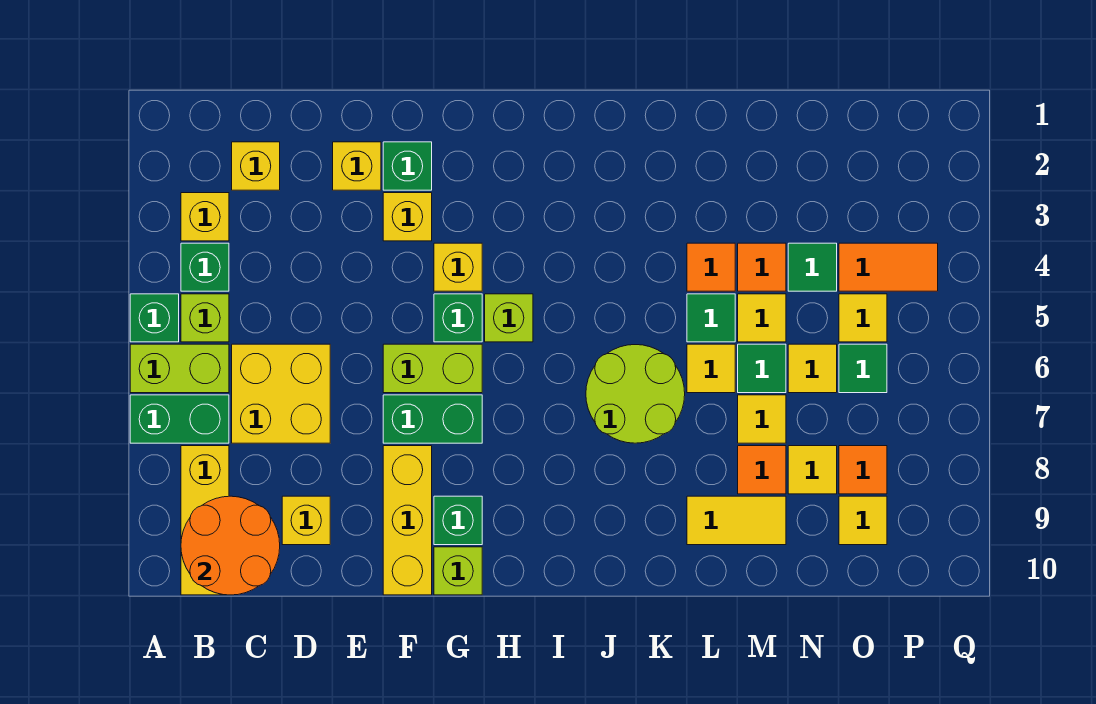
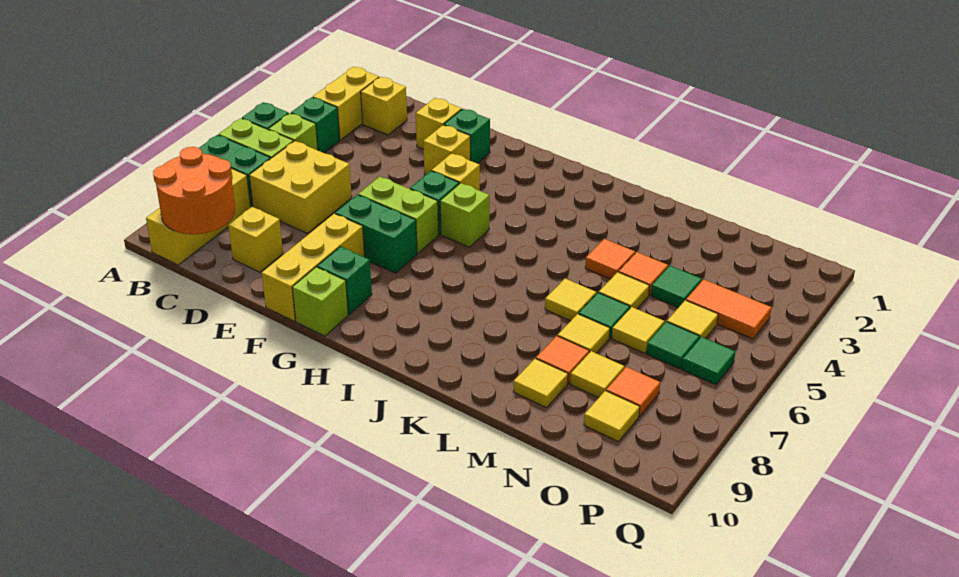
yellow 1x1 brick [181,193,229,241] -> yellow 1x2 brick [313,67,379,140]
lime 2x2 round brick [586,345,685,443] -> none
green 1x1 tile [687,294,735,342] -> green 1x1 tile moved to [682,337,735,385]
yellow 1x2 tile [687,496,786,545] -> yellow 1x1 tile [513,359,568,408]

